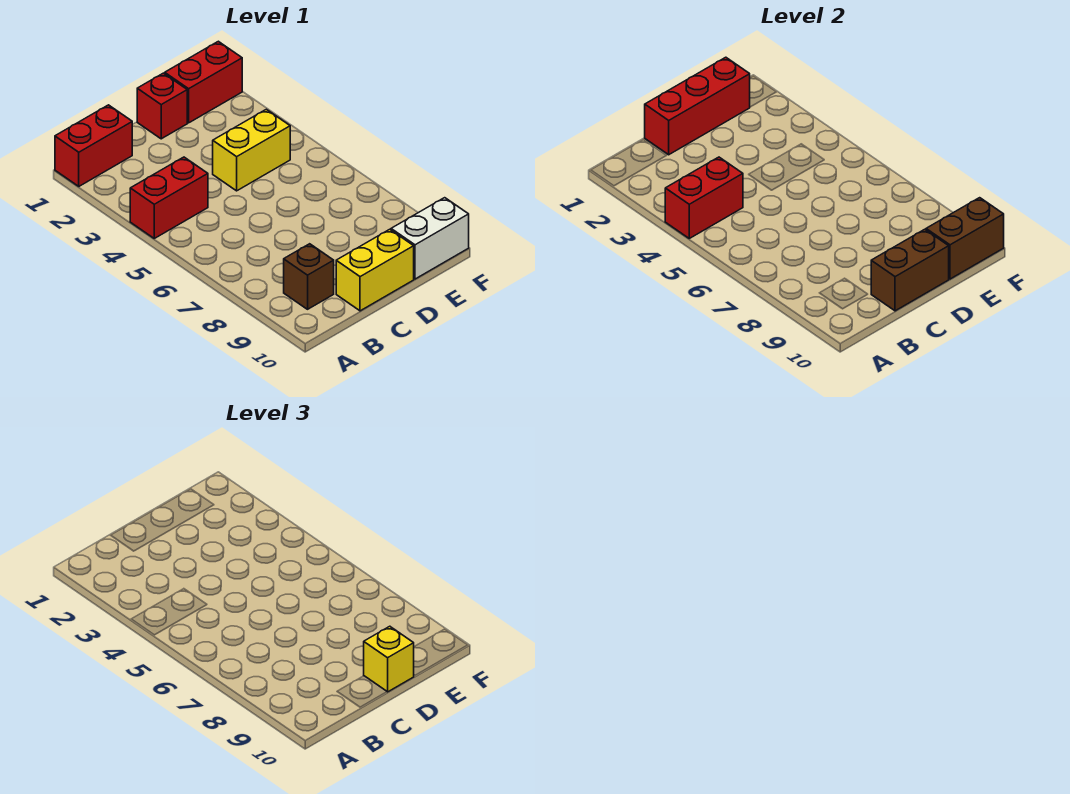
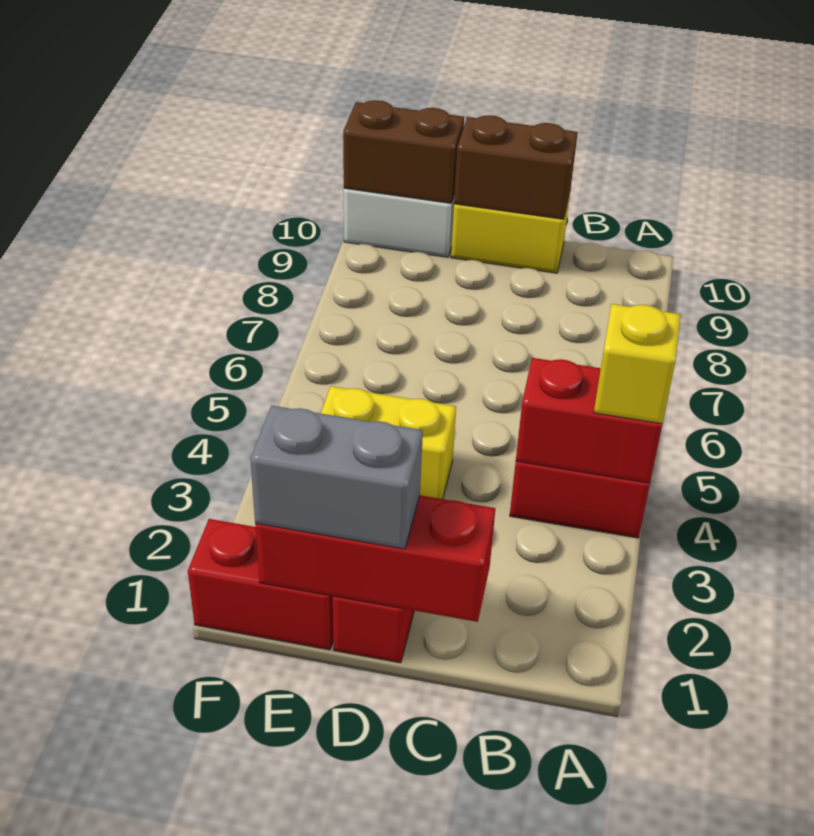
red 1x2 brick [55,105,132,186] -> none
brown 1x1 brick [284,244,334,309] -> none
none -> grey 1x2 brick [250,406,423,549]
yellow 1x1 brick [364,626,414,692] -> yellow 1x1 brick moved to [594,304,681,424]

